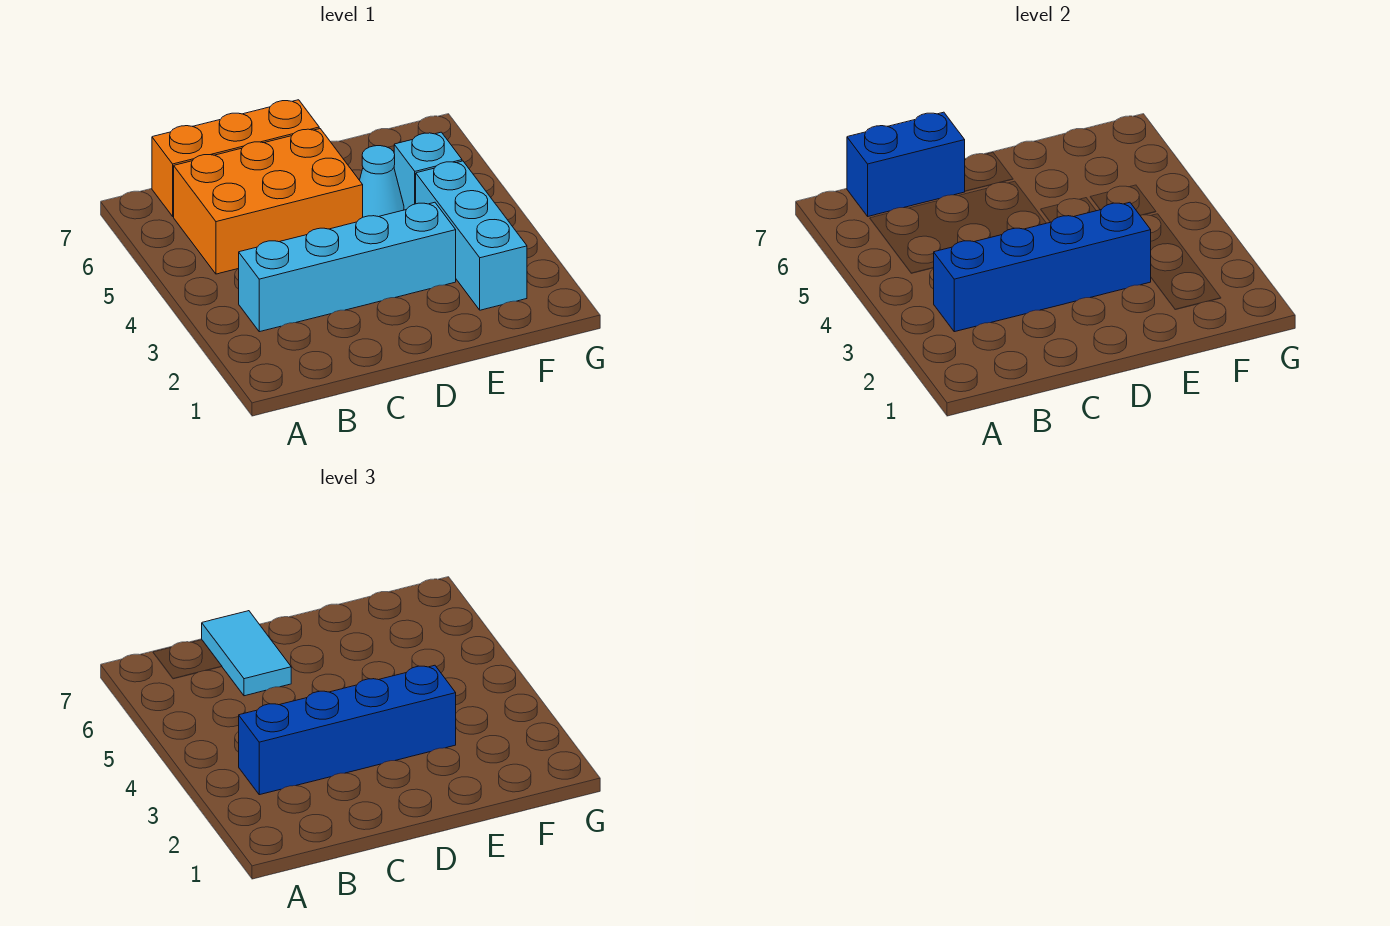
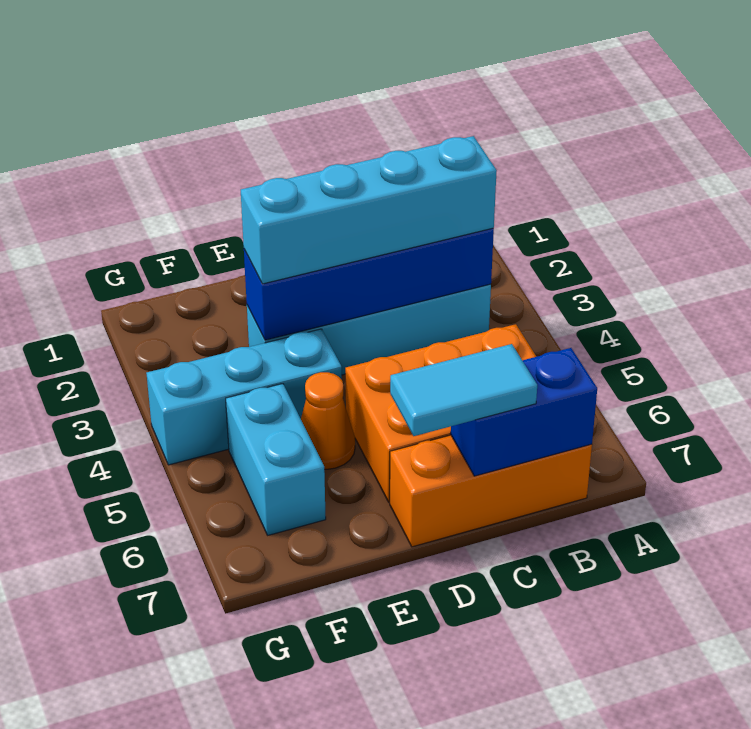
blue 1x4 brick [239,665,456,795] -> cyan 1x4 brick [241,136,497,284]
cyan 1x2 tile [202,611,291,696] -> cyan 1x2 tile turned to [390,344,537,436]
cyan 1x1 cone [360,146,404,217] -> orange 1x1 cone [301,372,355,469]
cyan 1x3 brick [416,161,527,310] -> cyan 1x3 brick turned to [146,329,342,465]
cyan 1x1 brick [394,132,462,210] -> cyan 1x2 brick [226,384,326,535]

